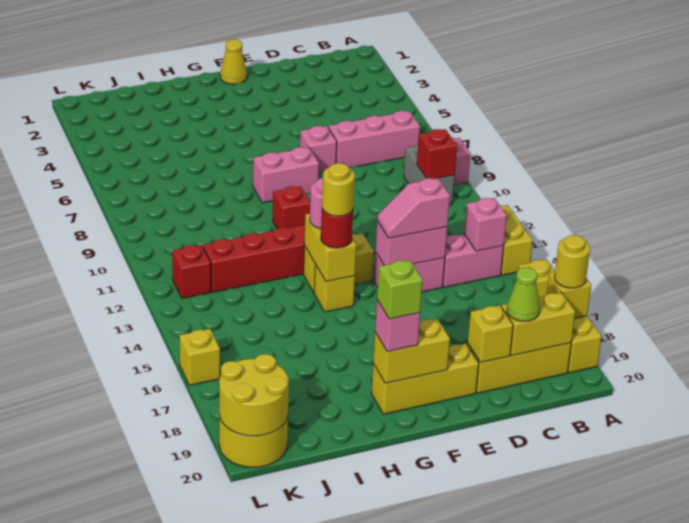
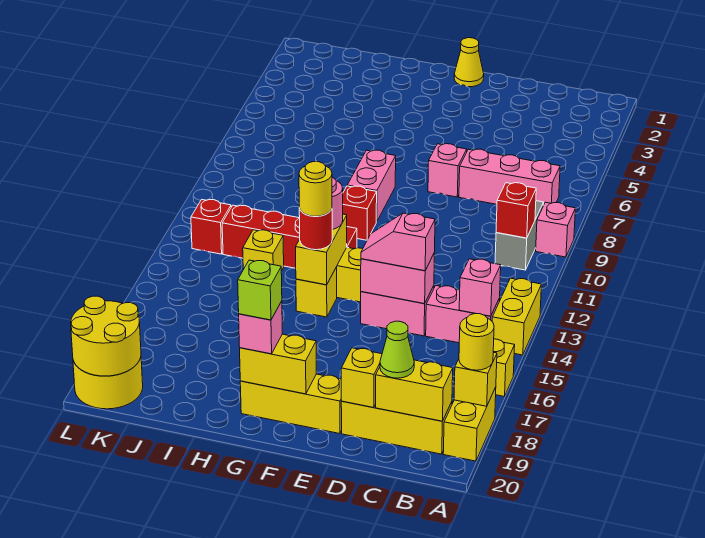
pink 1x2 brick [253,147,319,203] -> pink 1x2 brick turned to [347,150,396,222]
yellow 1x1 brick [179,329,220,385] -> yellow 1x1 brick moved to [243,230,284,271]

